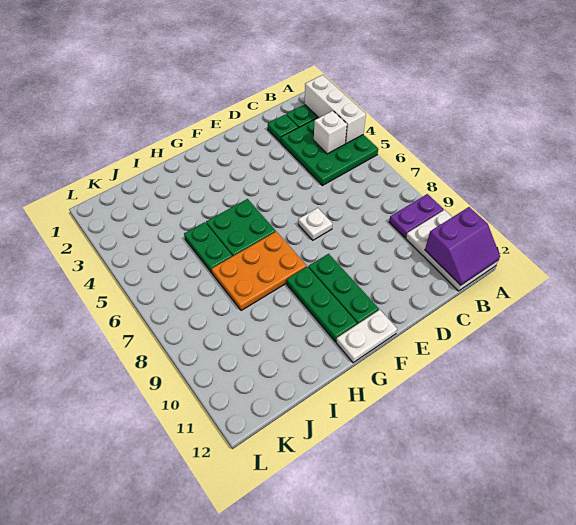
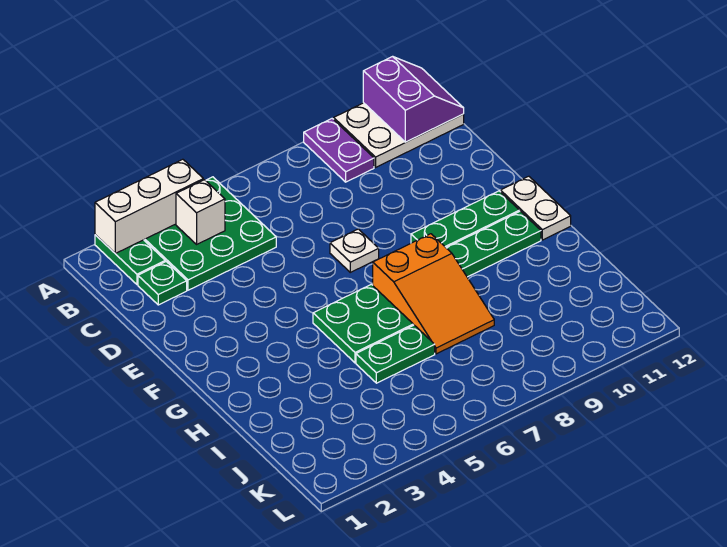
orange 2x3 plate [212,232,307,311] -> orange 2x3 slope [373,234,494,354]

